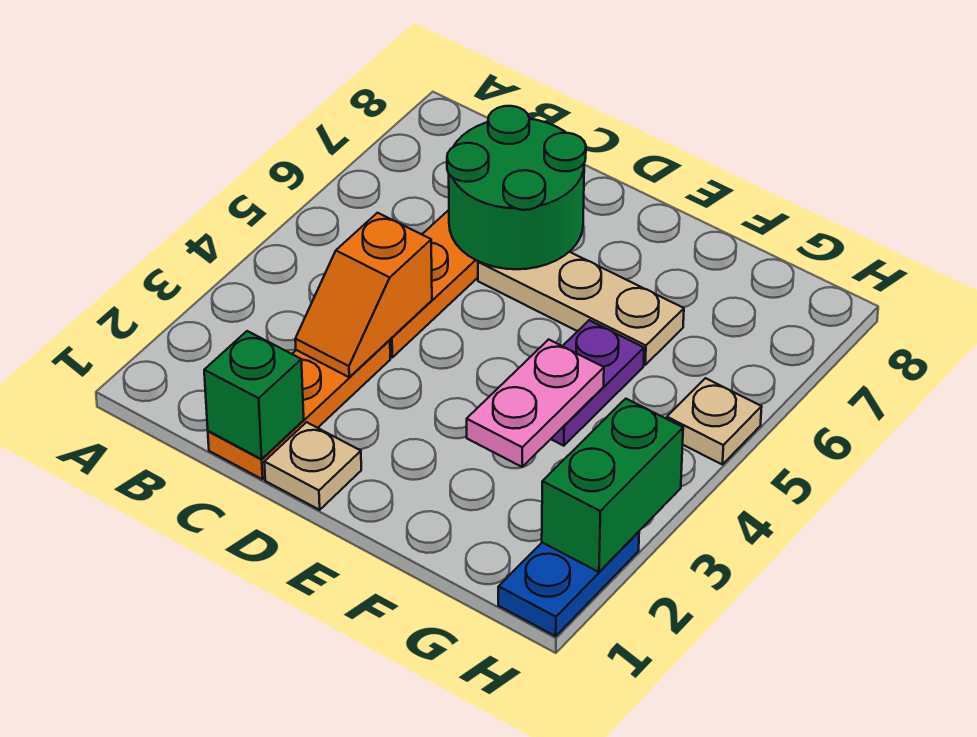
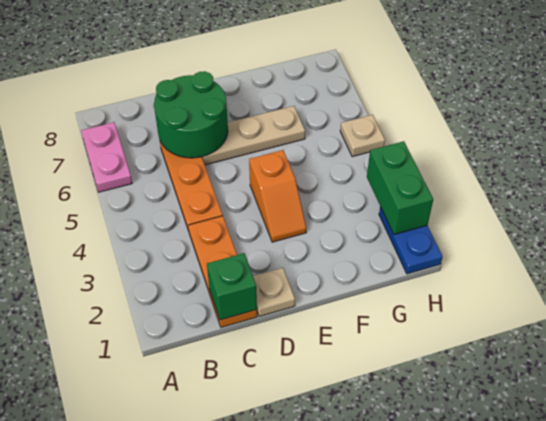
orange 1x2 slope [295,213,432,377] -> orange 1x2 slope moved to [249,150,306,242]
pink 1x2 plate [467,339,604,467] -> pink 1x2 plate moved to [81,122,132,192]
purple 1x2 plate [551,320,644,446] -> none

